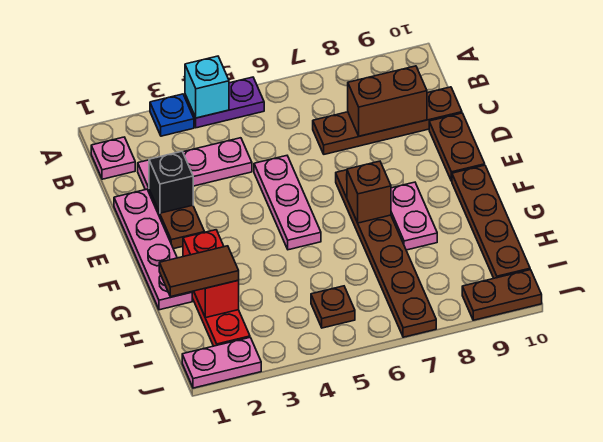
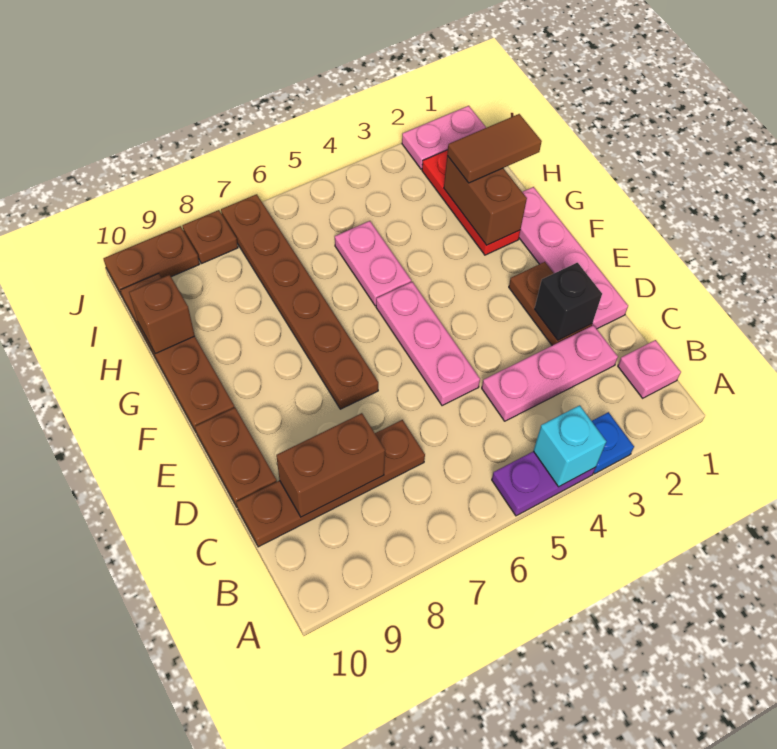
brown 1x1 brick [347,161,391,223] -> brown 1x1 brick moved to [129,275,195,354]
pink 1x2 plate [391,182,437,250] -> pink 1x2 plate moved to [335,221,411,306]
red 1x2 brick [183,230,239,318] -> brown 1x2 brick [444,156,527,245]
brown 1x1 plate [311,286,355,328] -> brown 1x1 plate moved to [183,210,238,264]

